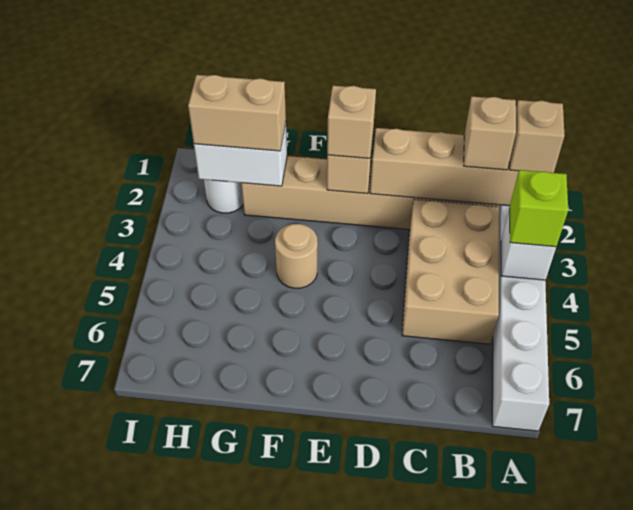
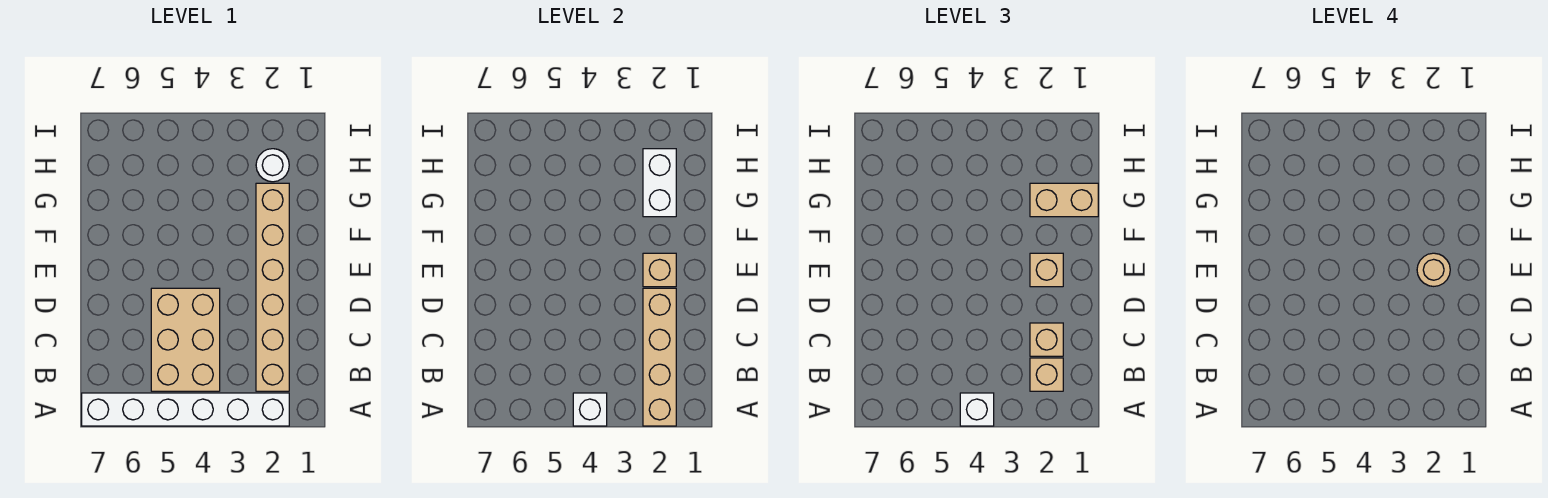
tan 1x1 brick [509,100,565,173] -> tan 1x1 brick moved to [1030,323,1063,356]
lime 1x1 brick [510,170,568,247] -> white 1x1 brick [960,393,994,426]
tan 2x3 brick [402,199,499,344] -> tan 2x3 brick turned to [151,288,220,391]
tan 1x1 round brick [275,224,318,288] -> tan 1x1 round brick moved to [1417,253,1450,286]
tan 1x2 brick [188,75,286,151] -> tan 1x2 brick turned to [1030,183,1098,217]

